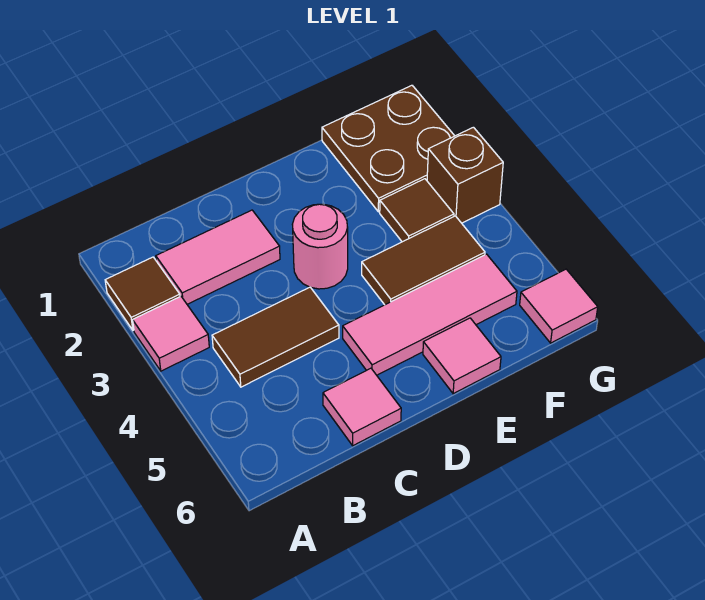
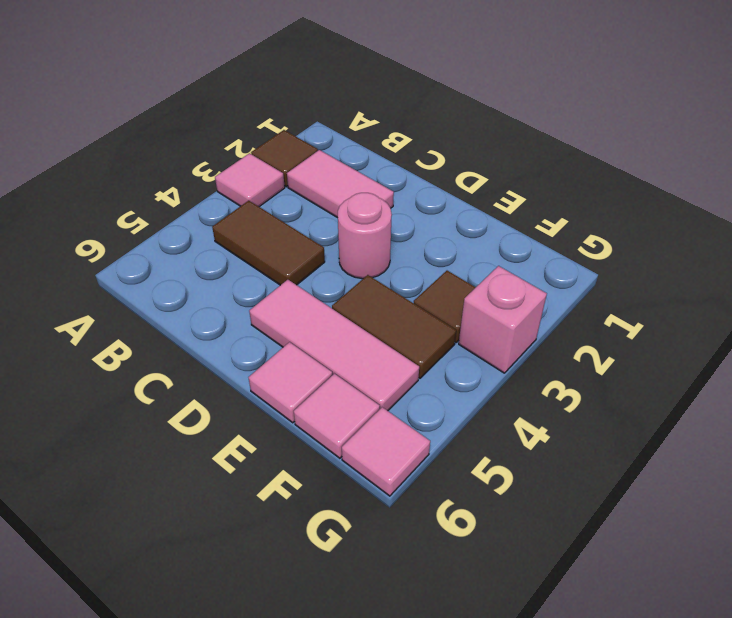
pink 1x1 tile [323,368,401,446] -> pink 1x1 tile moved to [294,374,380,458]
brown 2x2 plate [322,85,454,212] -> none
brown 1x1 brick [427,127,503,223] -> pink 1x1 brick [459,266,547,373]

